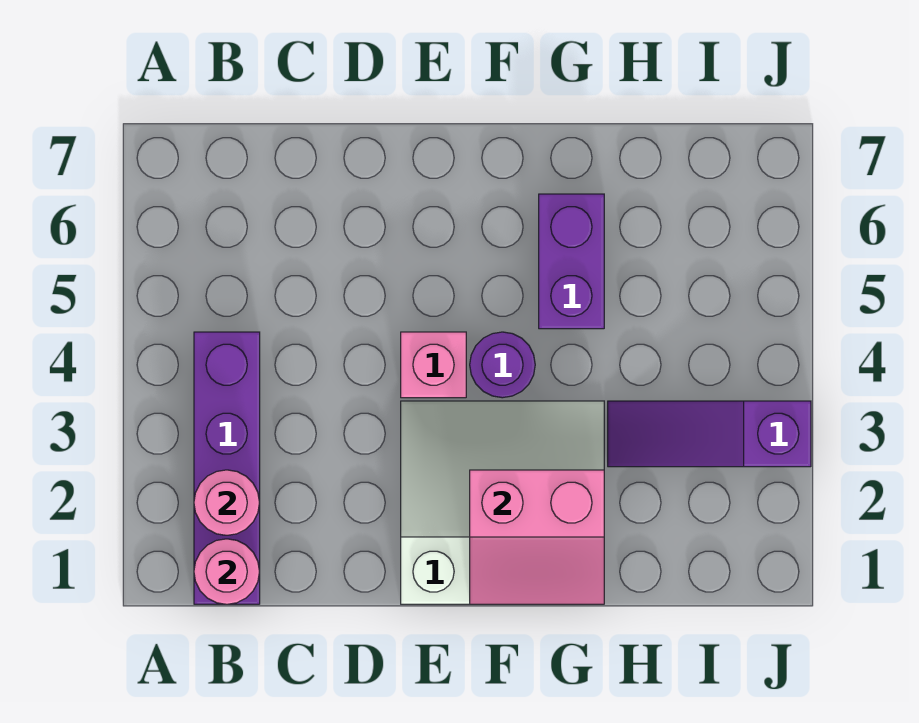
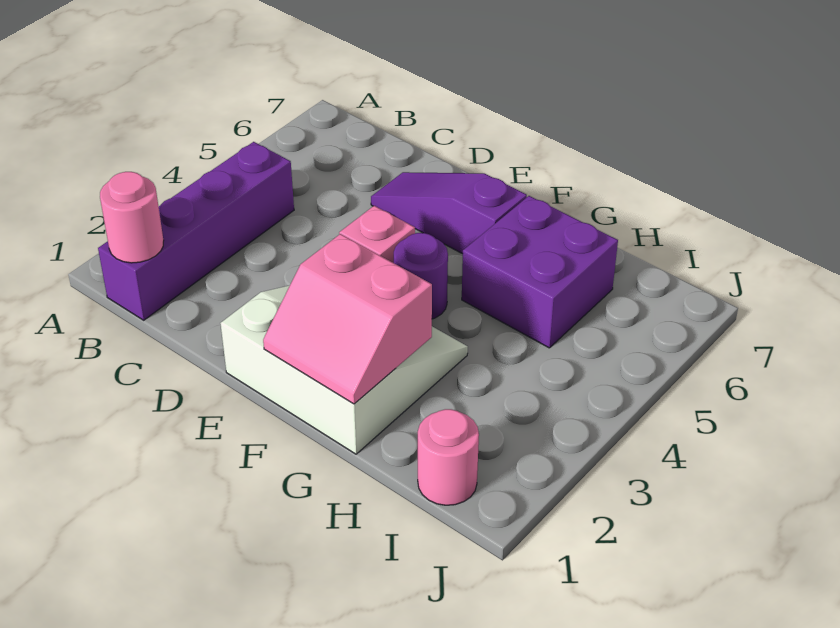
pink 1x1 round brick [194,470,260,535] -> pink 1x1 round brick moved to [418,409,479,505]
purple 1x2 brick [539,194,604,329] -> purple 2x2 brick [462,196,618,348]
purple 1x3 slope [608,401,811,467] -> purple 1x3 slope moved to [371,172,527,254]

